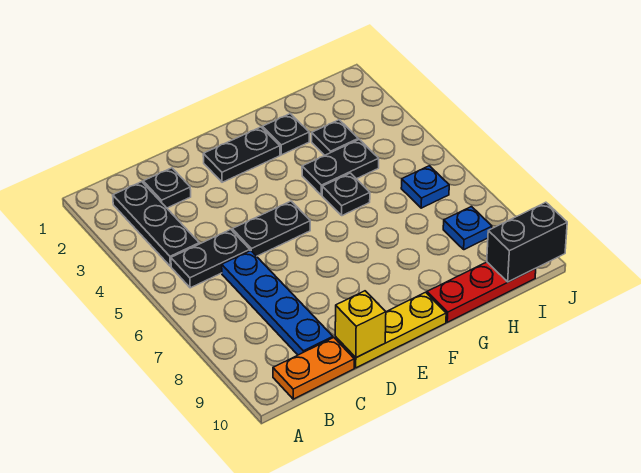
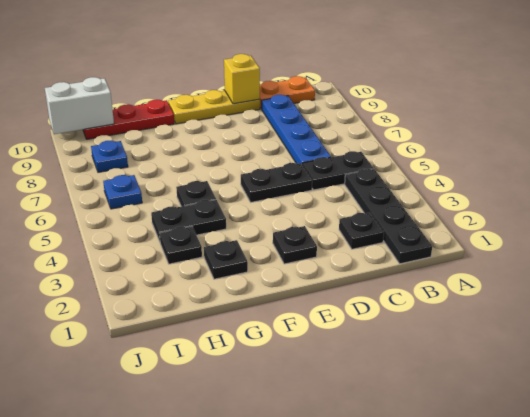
black 1x3 plate [113,182,199,266] -> black 1x4 plate [345,169,432,264]
black 1x2 plate [203,127,280,182] -> black 1x1 plate [273,226,317,264]
black 1x2 brick [487,202,567,282] -> white 1x2 brick [45,77,114,134]

